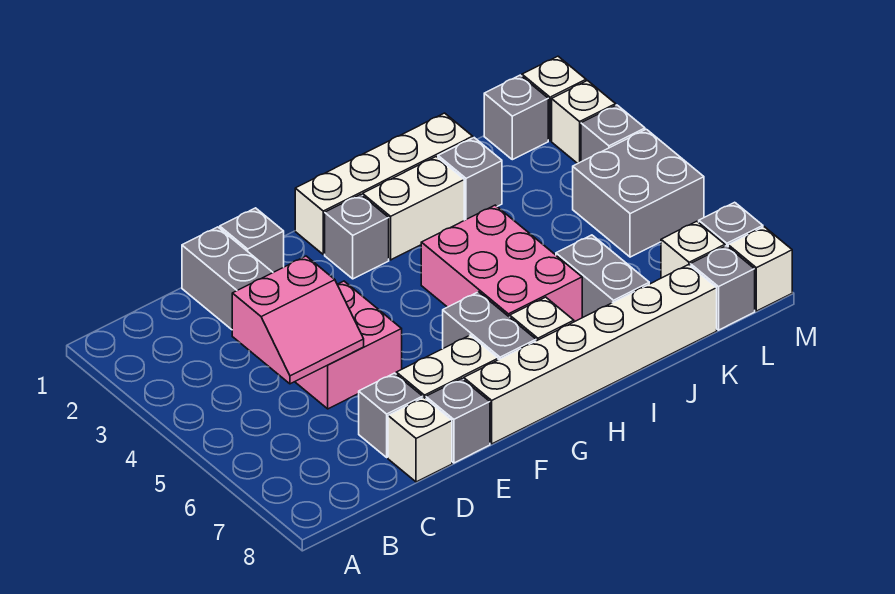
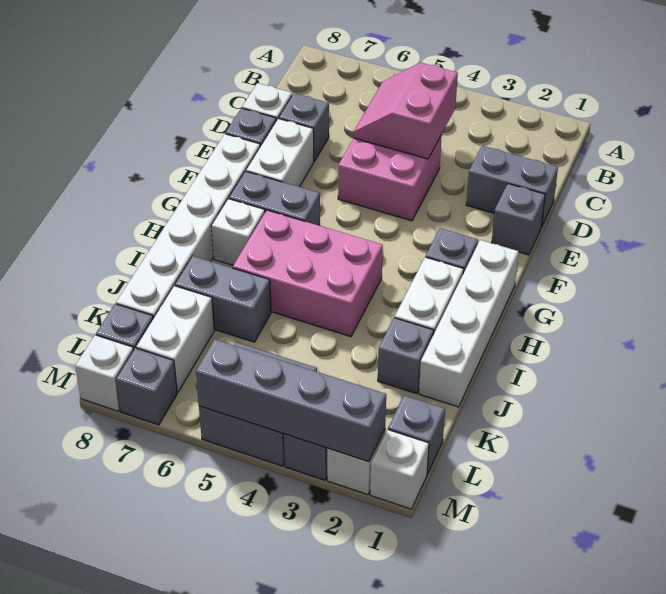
white 1x1 brick [661,221,725,278] -> white 1x2 brick [136,286,214,392]
none -> grey 1x4 brick [196,339,386,462]

